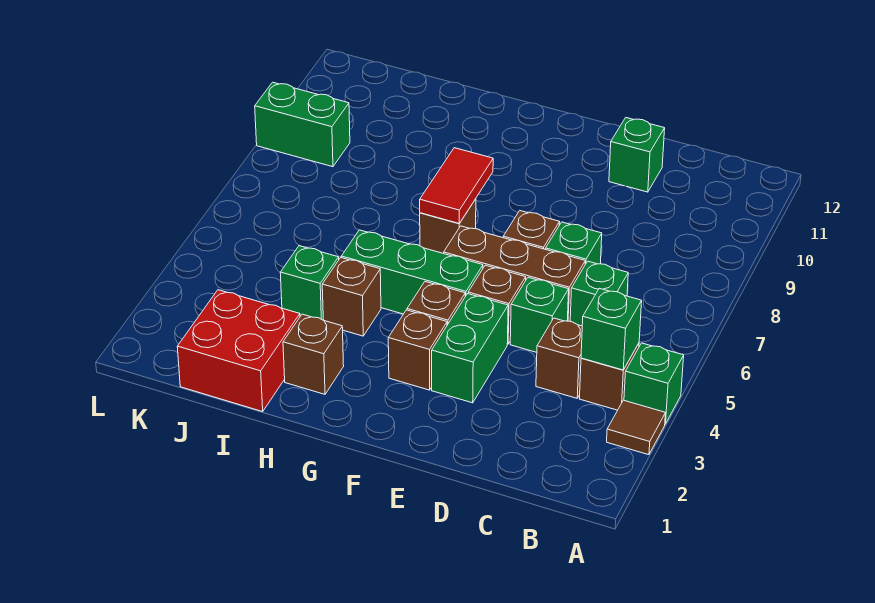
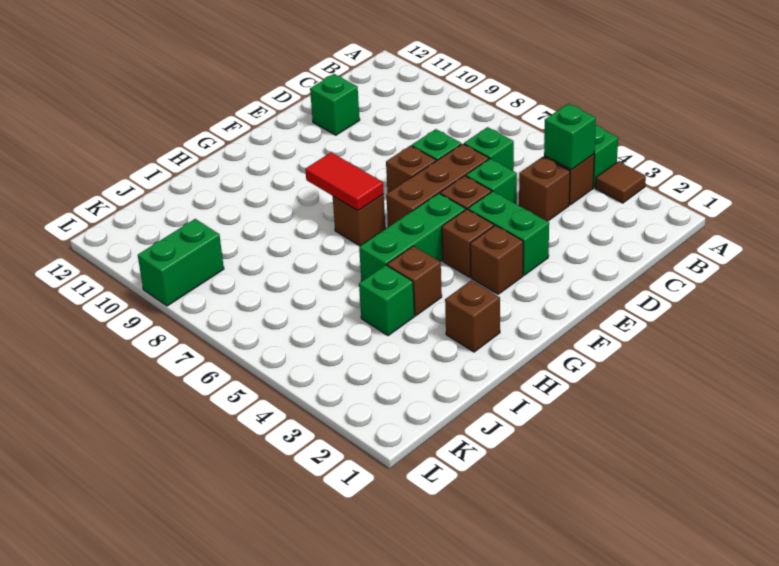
red 2x2 brick [177,290,300,412] -> none

